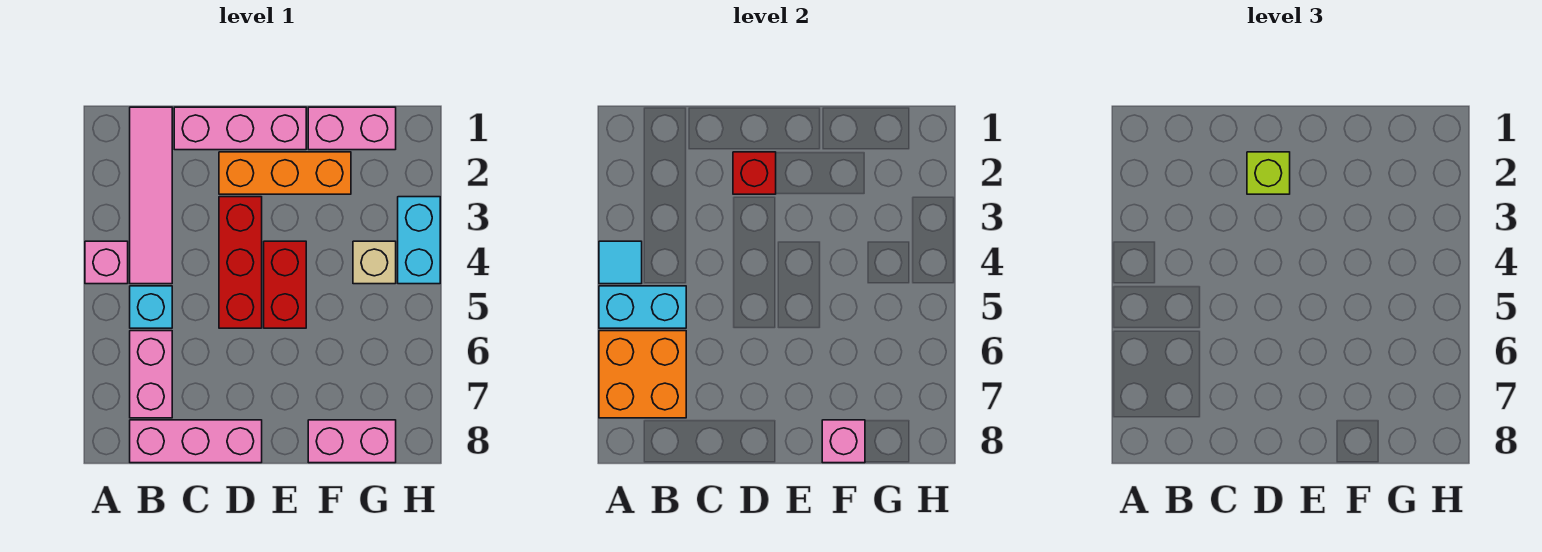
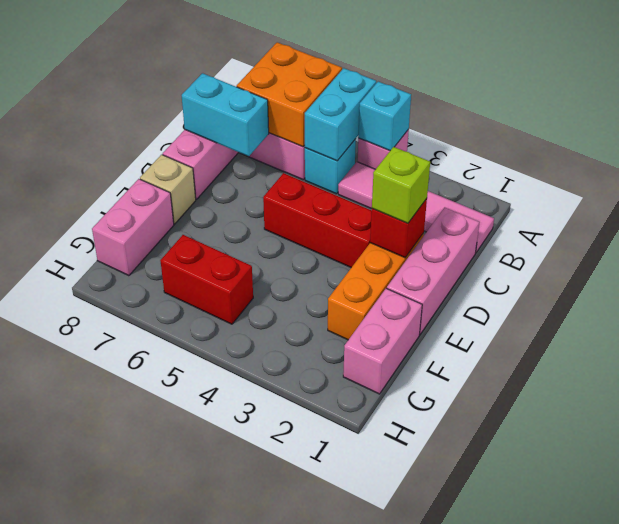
cyan 1x1 tile [599,241,642,284] -> cyan 1x1 brick [358,82,411,151]
red 1x2 brick [264,241,306,328] -> red 1x2 brick moved to [160,235,253,324]
pink 1x1 brick [822,420,865,463] -> none
tan 1x1 brick [353,241,396,284] -> tan 1x1 brick moved to [140,155,196,224]
cyan 1x2 brick [398,197,440,284] -> cyan 1x2 brick moved to [182,73,269,157]

